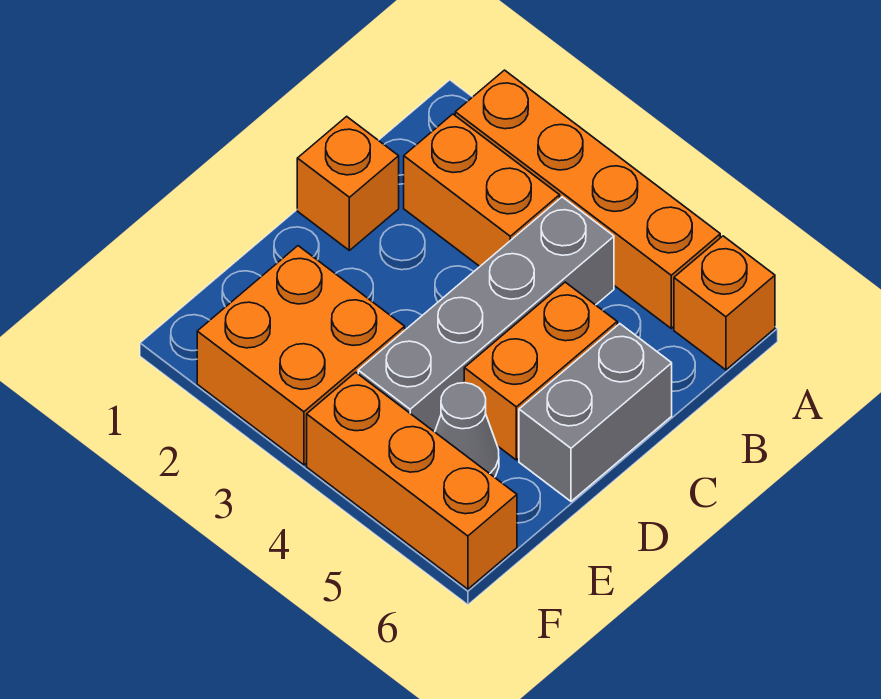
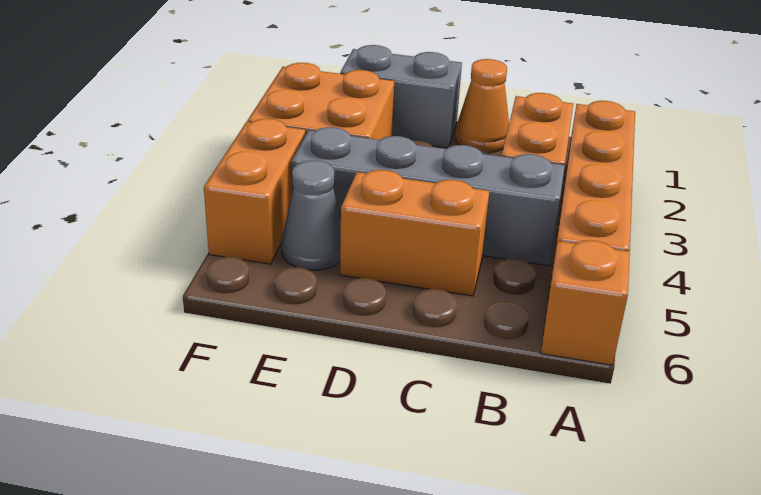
orange 1x1 brick [297,116,399,250] -> orange 1x1 cone [456,59,509,153]
grey 1x2 brick [519,324,672,501] -> grey 1x2 brick moved to [340,45,462,148]
orange 1x3 brick [307,372,517,589] -> orange 1x2 brick [204,119,305,264]

